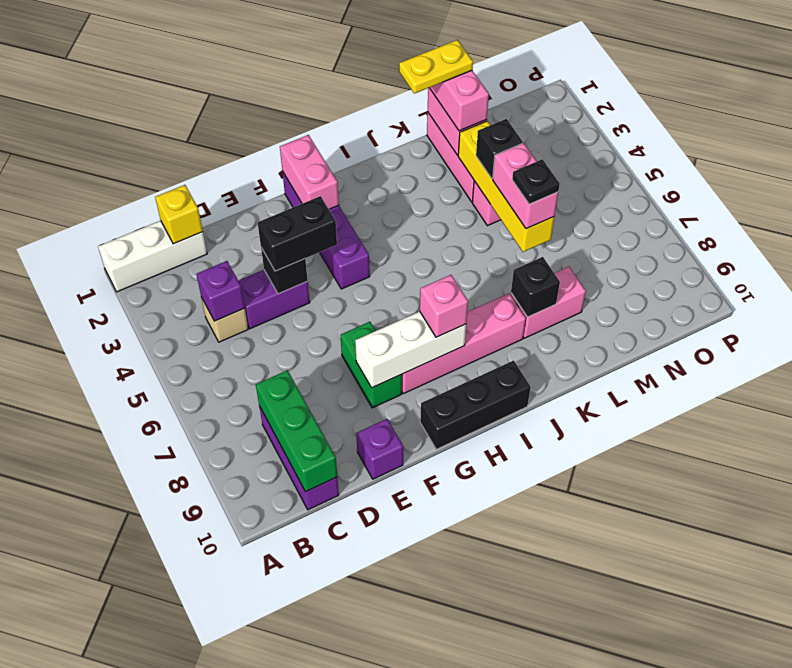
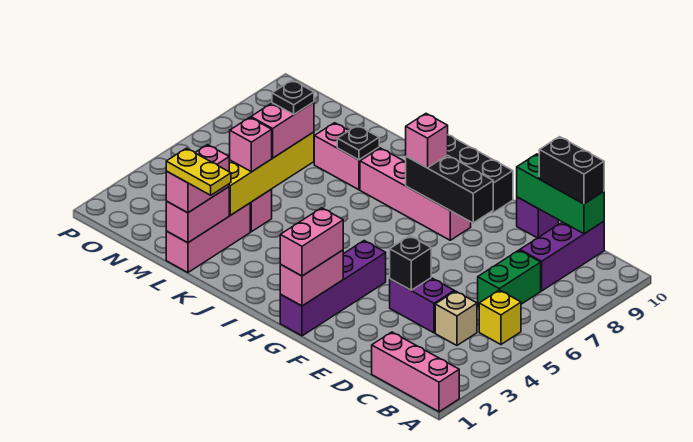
white 1x3 brick [98,221,207,292] -> pink 1x3 brick [372,332,459,412]
yellow 1x1 brick [155,185,203,244] -> yellow 1x1 brick moved to [479,290,521,344]
purple 1x1 brick [197,261,245,321] -> none
green 1x3 brick [256,370,337,492] -> green 1x3 brick turned to [517,154,604,234]
black 1x2 brick [258,196,337,271] -> black 1x2 brick moved to [539,137,604,204]
green 1x2 brick [340,322,402,408] -> green 1x2 brick moved to [478,250,541,307]
white 1x3 brick [355,312,466,388] -> black 1x3 brick [406,155,493,223]
none -> pink 1x2 brick [280,208,343,276]
black 1x1 brick [511,257,560,317] -> black 1x1 plate [337,125,379,160]
black 1x1 brick [476,119,523,179] -> pink 1x1 brick [229,117,272,172]

